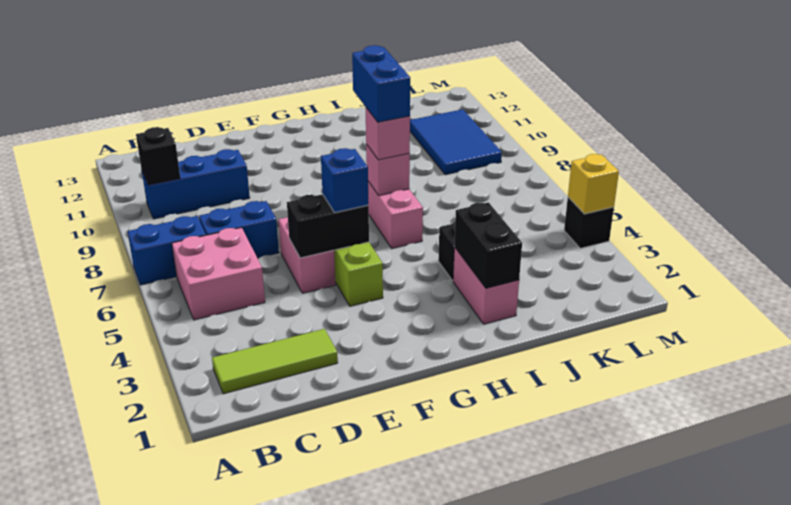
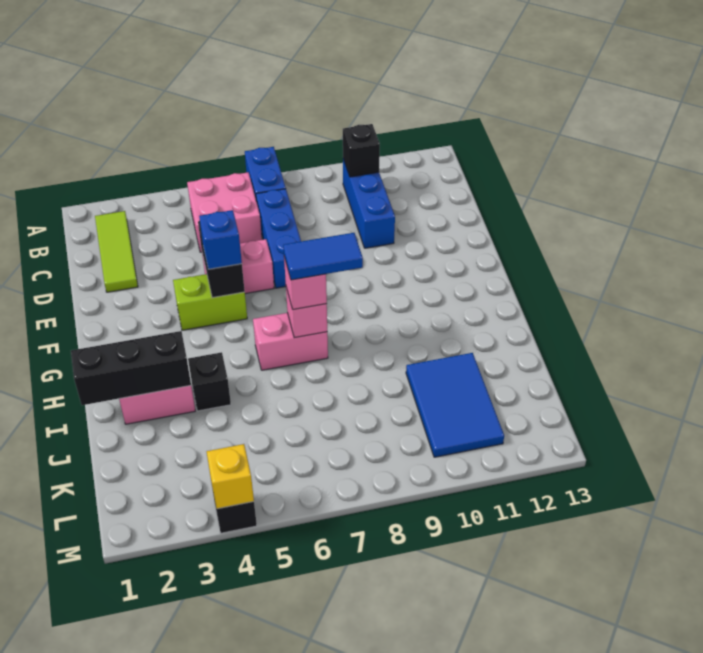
blue 1x2 brick [199,201,279,258] -> blue 1x3 brick [256,189,301,288]
blue 1x2 brick [352,45,410,122] -> blue 1x2 tile [283,233,363,280]
black 1x2 brick [454,202,522,288] -> black 1x3 brick [71,331,191,405]
blue 2x3 tile [410,109,502,175] -> blue 2x3 tile turned to [406,353,504,457]

